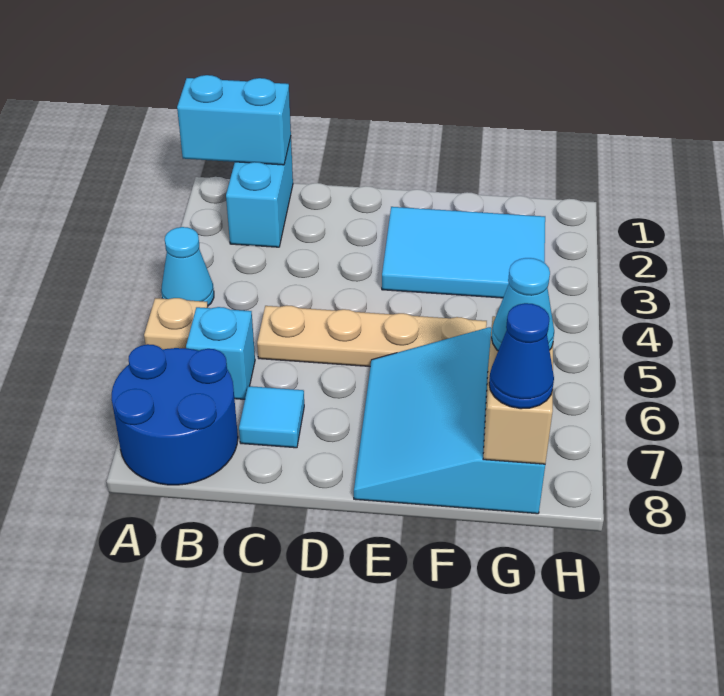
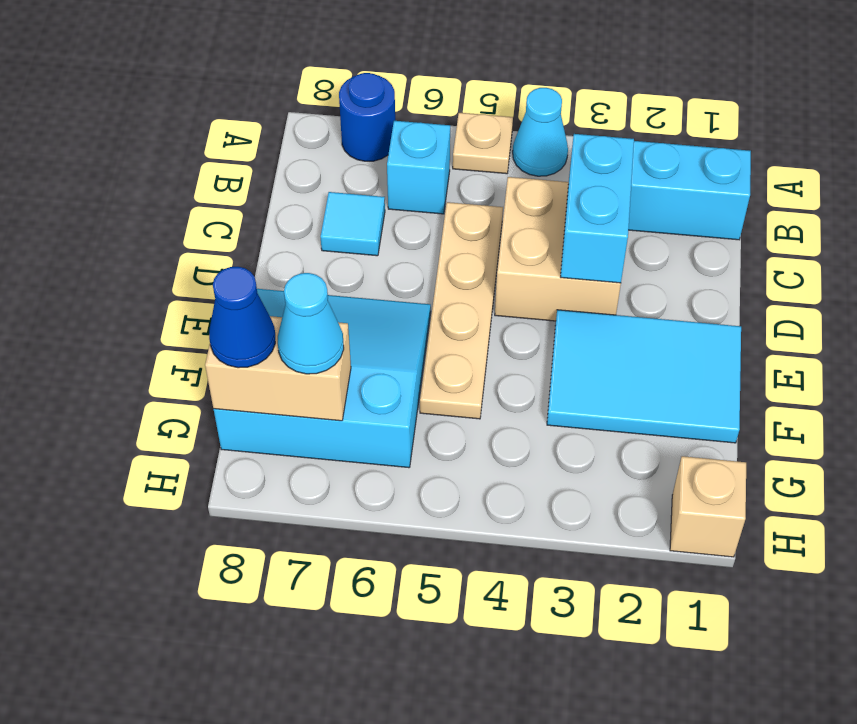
cyan 1x2 brick [177,75,291,165] -> cyan 1x2 brick moved to [561,134,634,283]
blue 2x2 round brick [112,344,238,485] -> blue 1x1 round brick [339,73,395,161]
none -> tan 2x2 brick [495,177,621,321]
cyan 2x3 tile [382,207,545,298] -> cyan 2x3 tile turned to [547,310,741,443]
none -> tan 1x1 brick [670,456,746,557]

